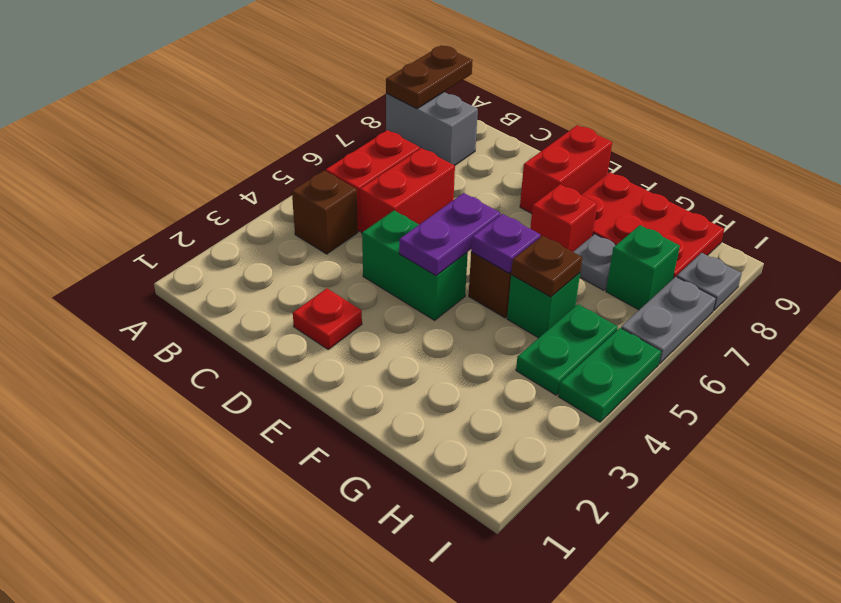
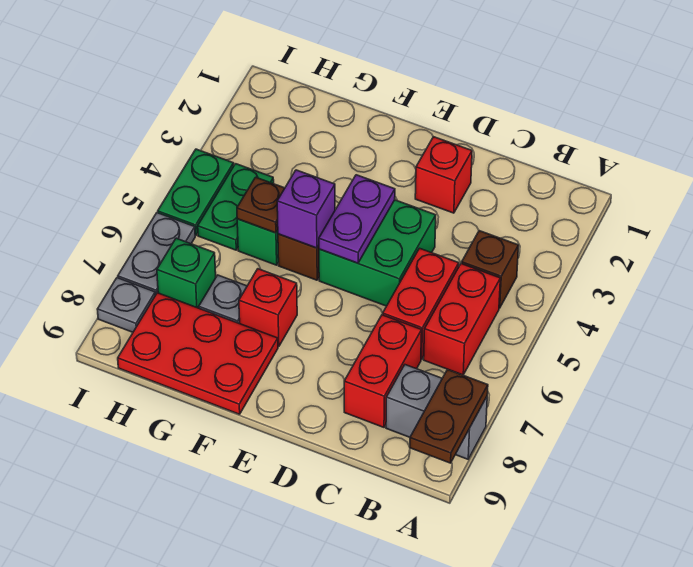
red 1x1 plate [293,288,362,349] -> red 1x1 brick [415,137,472,213]
green 1x2 brick [362,211,468,320] -> green 2x2 brick [319,200,436,306]
red 1x2 brick [520,125,612,213] -> red 1x2 brick moved to [344,315,422,427]
purple 1x1 plate [471,214,541,273] -> purple 1x1 brick [277,170,335,248]

